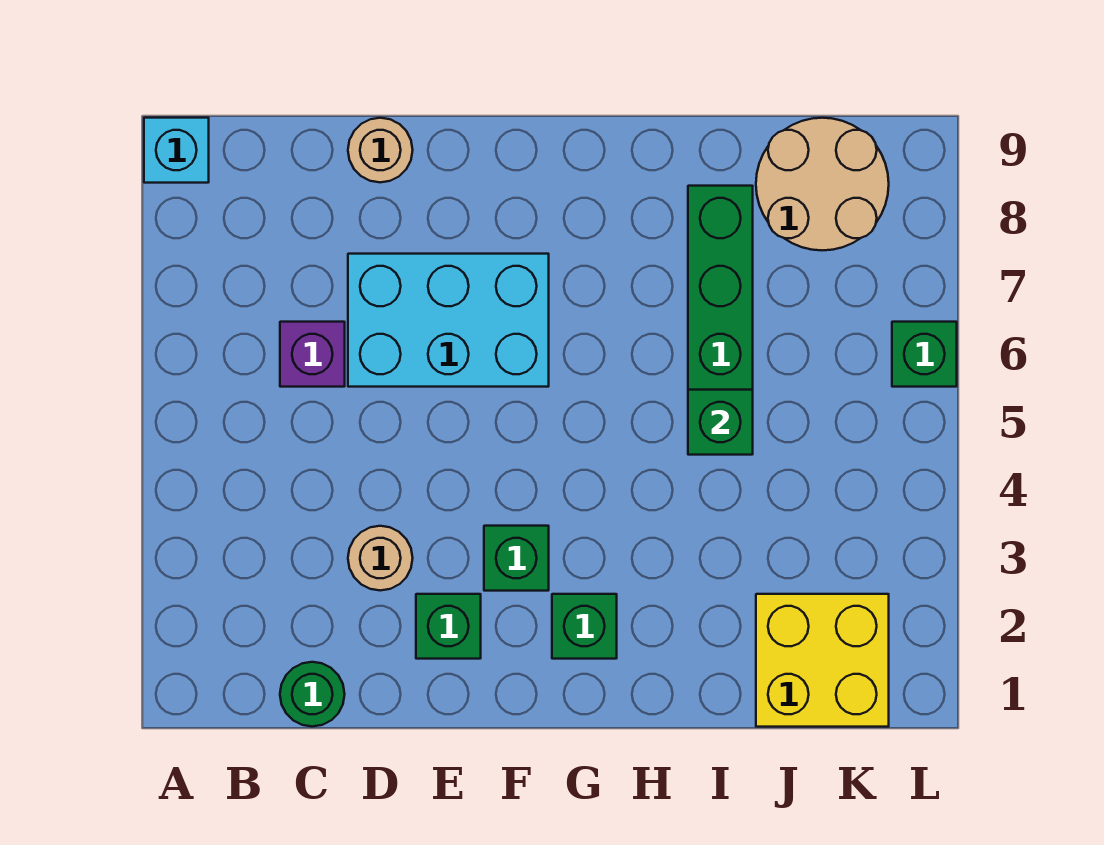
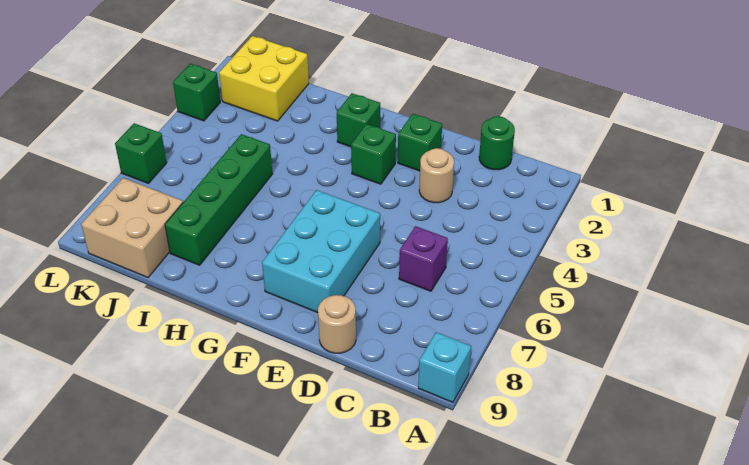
cyan 2x3 brick [348,254,549,387] -> cyan 2x3 brick turned to [262,190,380,313]
green 1x1 brick [688,390,753,455] -> green 1x1 brick moved to [173,64,220,121]
tan 2x2 round brick [756,118,889,251] -> tan 2x2 brick [81,178,183,278]

